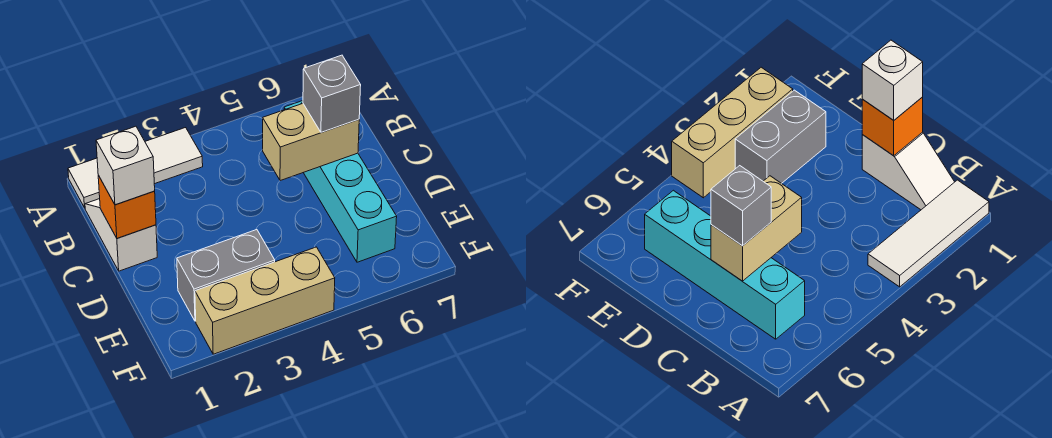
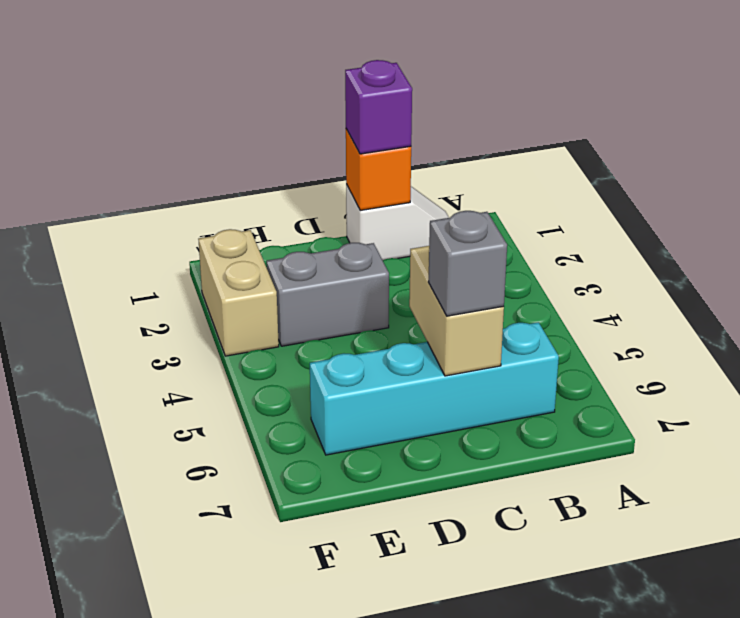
white 1x3 tile [68,128,203,208] -> none
white 1x1 brick [96,126,155,205] -> purple 1x1 brick [345,60,412,154]
grey 1x2 brick [177,230,275,321] -> grey 1x2 brick turned to [266,243,389,346]
tan 1x3 brick [195,247,335,354] -> tan 1x2 brick [198,229,279,356]

